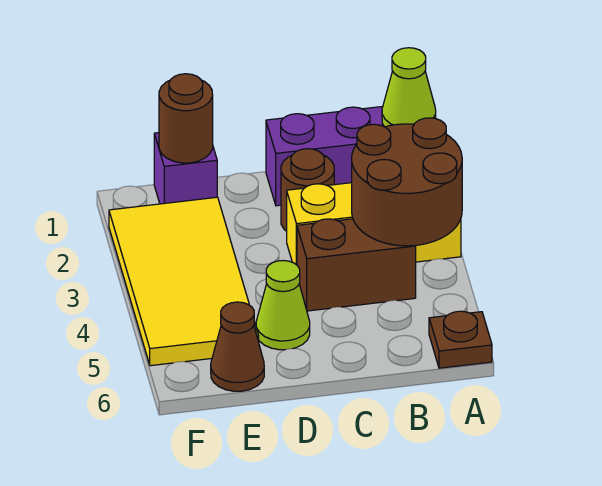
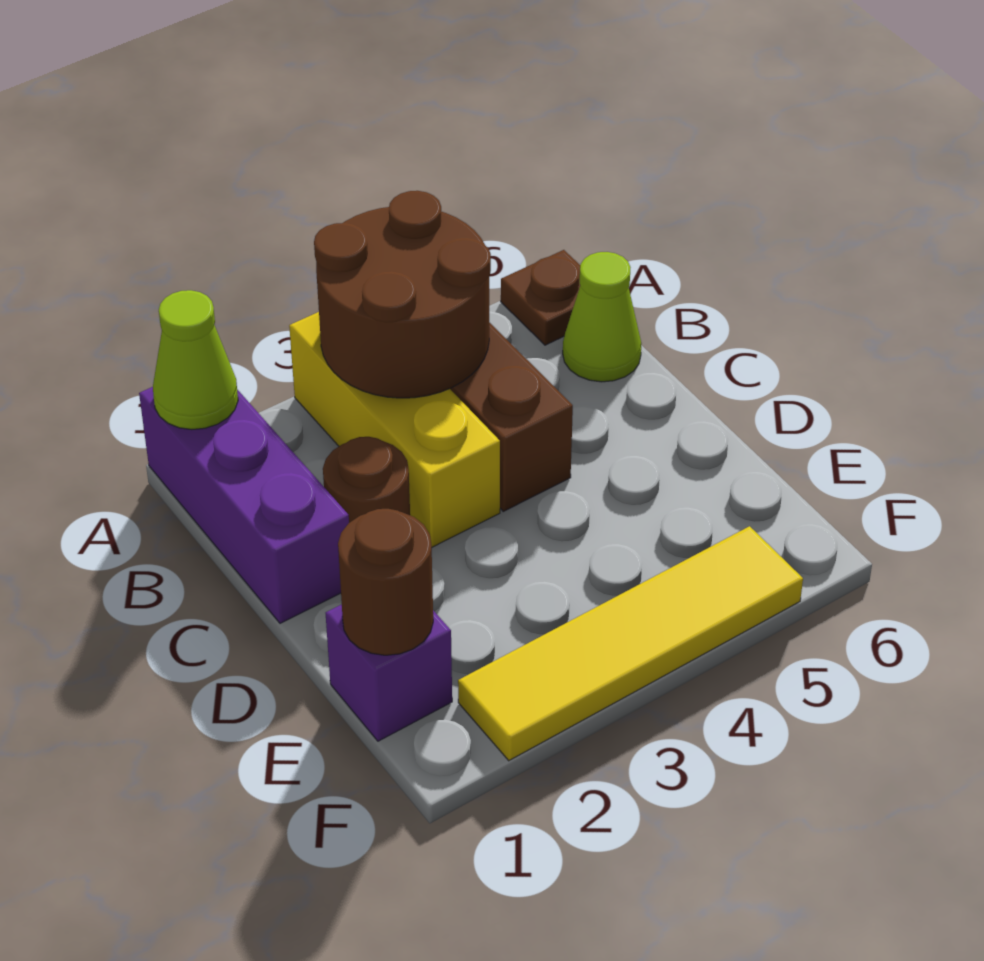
lime 1x1 cone [256,261,310,350] -> lime 1x1 cone moved to [563,252,641,382]
yellow 2x4 tile [109,197,259,366] -> yellow 1x4 tile [458,526,803,761]
brown 1x1 cone [211,302,264,391] -> none

